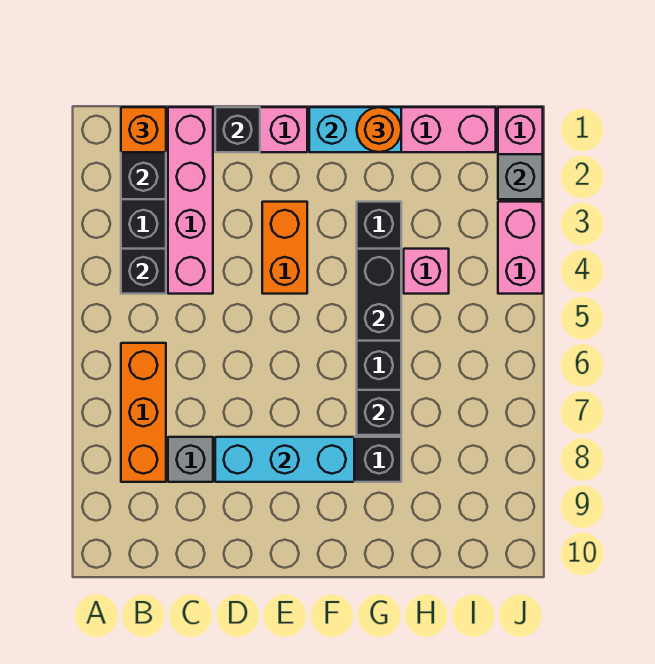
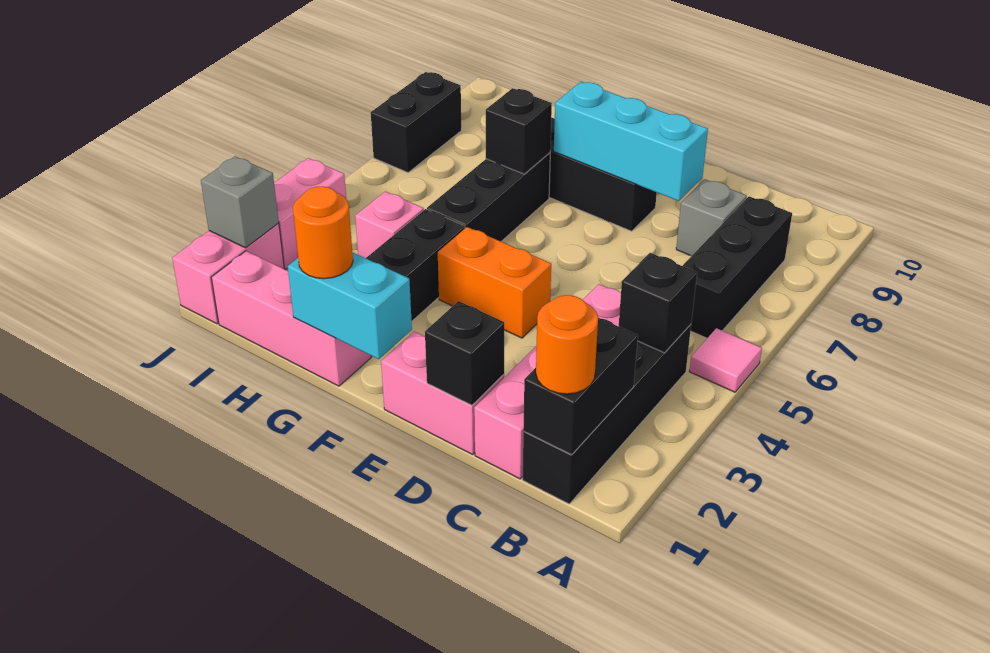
none -> pink 1x1 tile [689,328,762,392]
orange 1x1 brick [121,107,166,152] -> orange 1x1 round brick [536,295,598,394]
orange 1x3 brick [121,343,166,482] -> black 1x3 brick [683,196,792,338]
orange 1x2 brick [262,202,307,294] -> orange 1x2 brick turned to [438,227,551,338]
black 1x2 brick [357,249,401,341] -> black 1x2 brick moved to [371,72,461,172]

